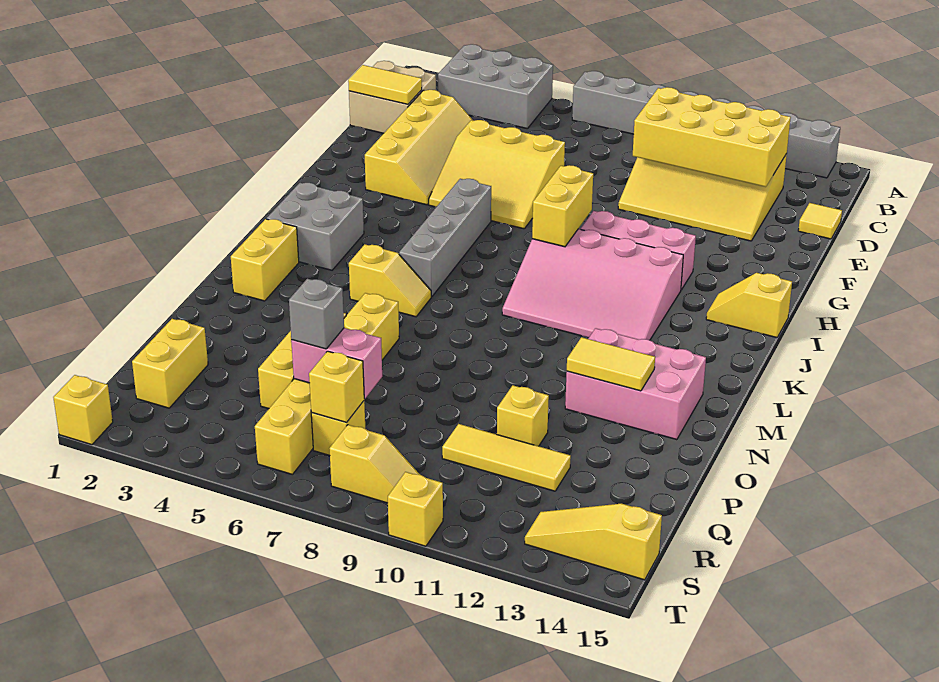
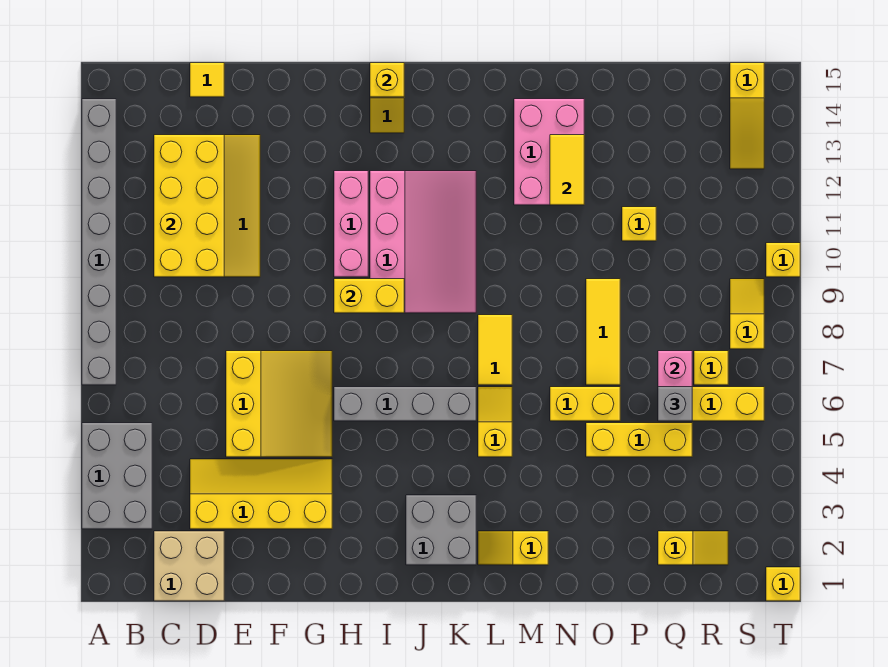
yellow 1x2 tile [348,65,422,104] -> yellow 1x2 tile moved to [478,315,512,385]
yellow 1x2 brick [231,219,299,301] -> yellow 1x2 slope [478,531,548,565]
yellow 1x2 brick [132,319,208,408] -> yellow 1x2 slope [658,531,728,565]
yellow 1x3 tile [442,424,571,491] -> yellow 1x3 tile moved to [586,279,620,385]
yellow 1x1 brick [309,351,364,423] -> yellow 1x1 brick moved to [370,63,404,97]

